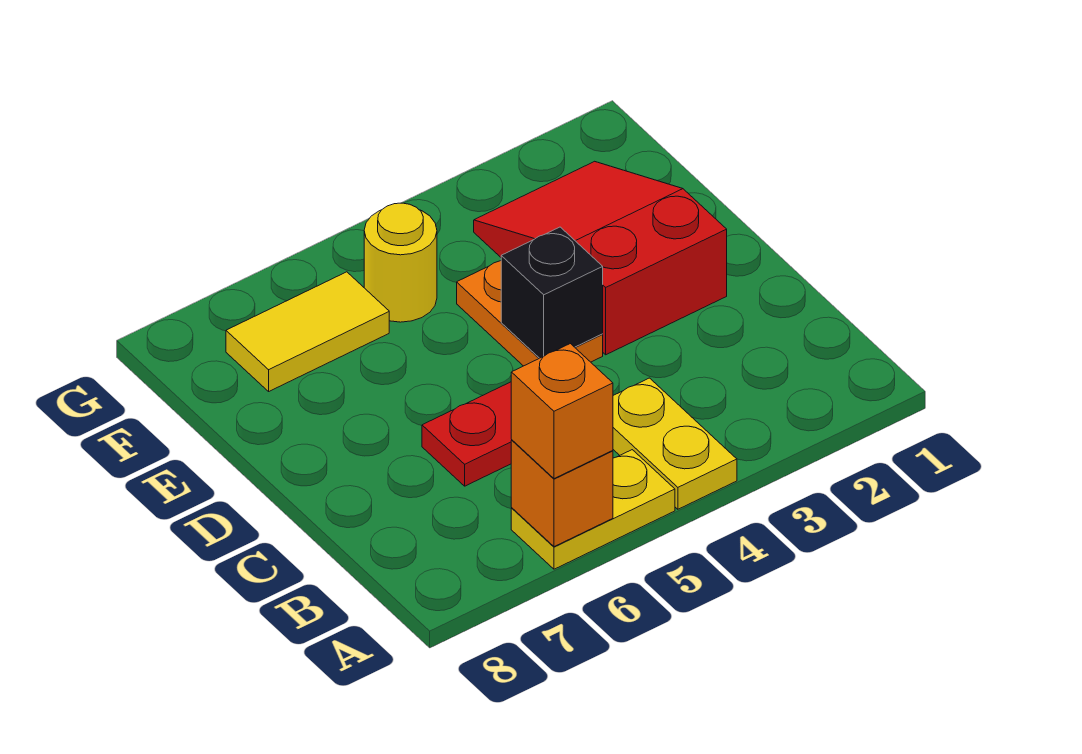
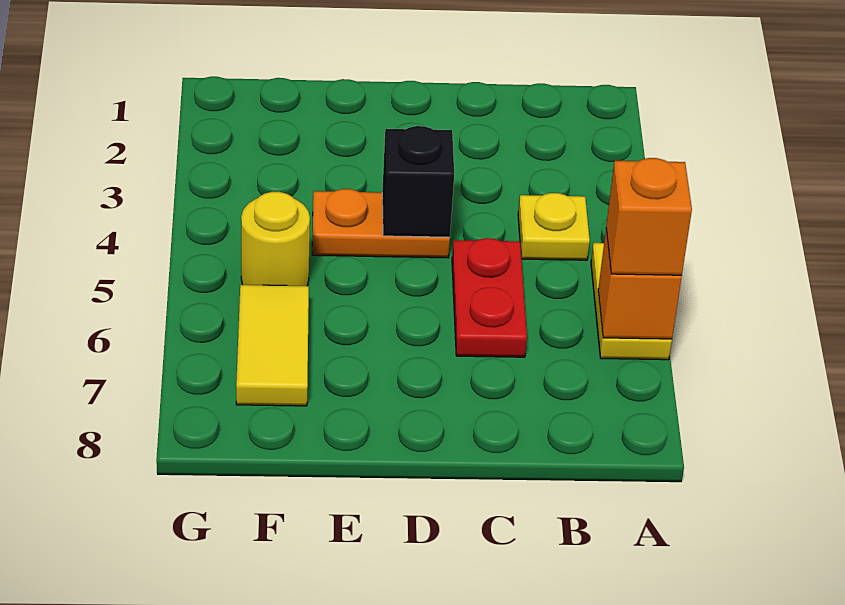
yellow 1x2 plate [613,378,737,509] -> yellow 1x1 plate [518,193,590,260]
red 2x3 slope [474,161,727,355] -> none

